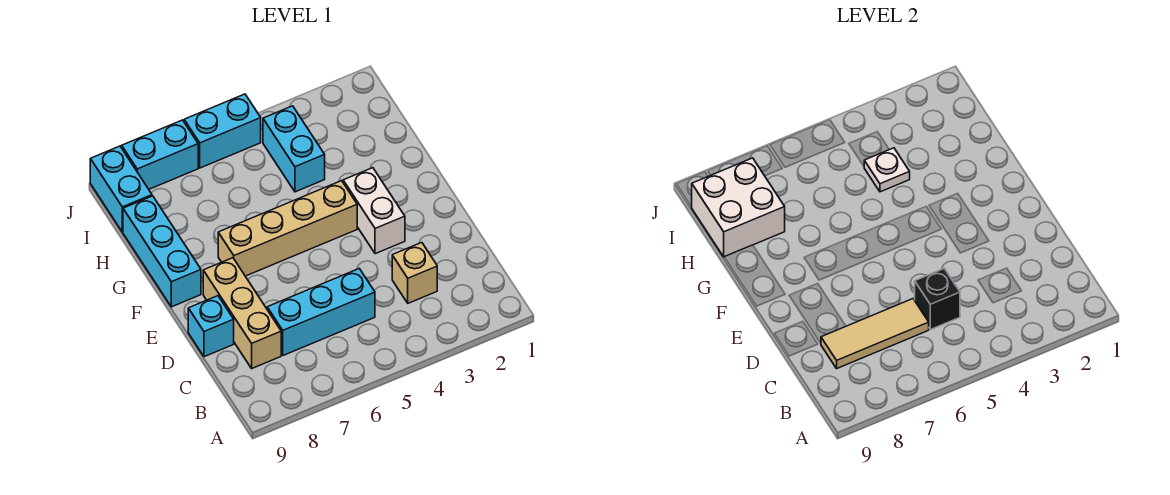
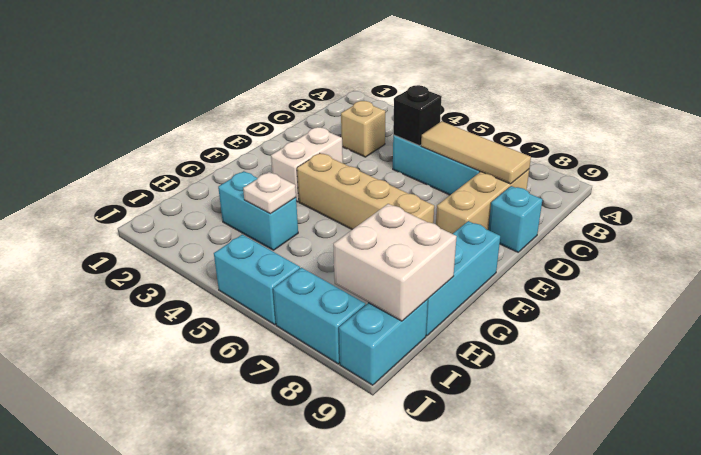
cyan 1x2 brick [263,106,325,192] -> cyan 1x2 brick turned to [218,171,298,250]

